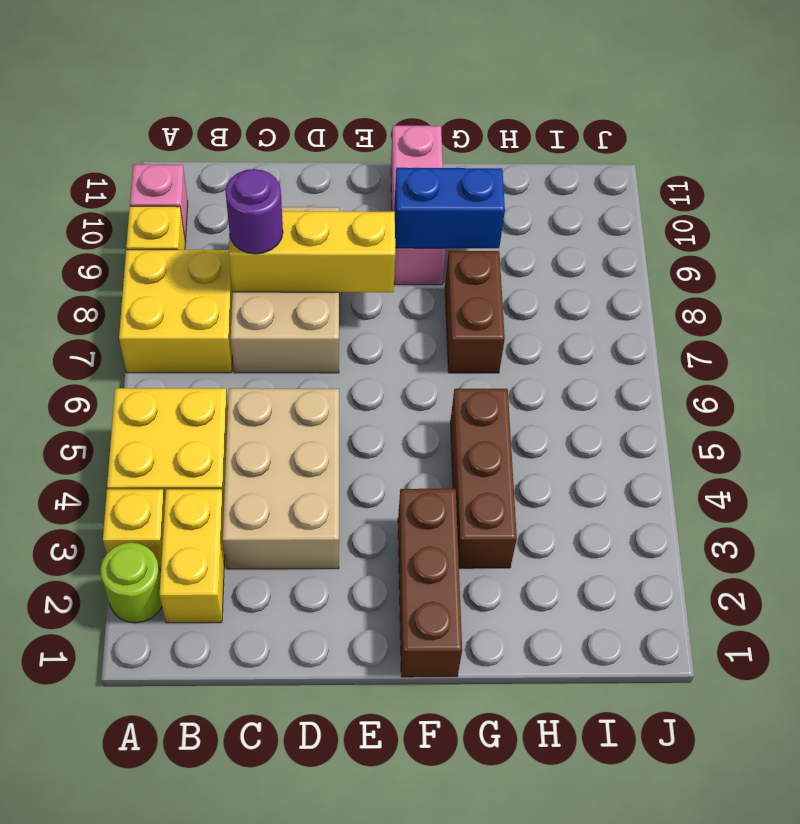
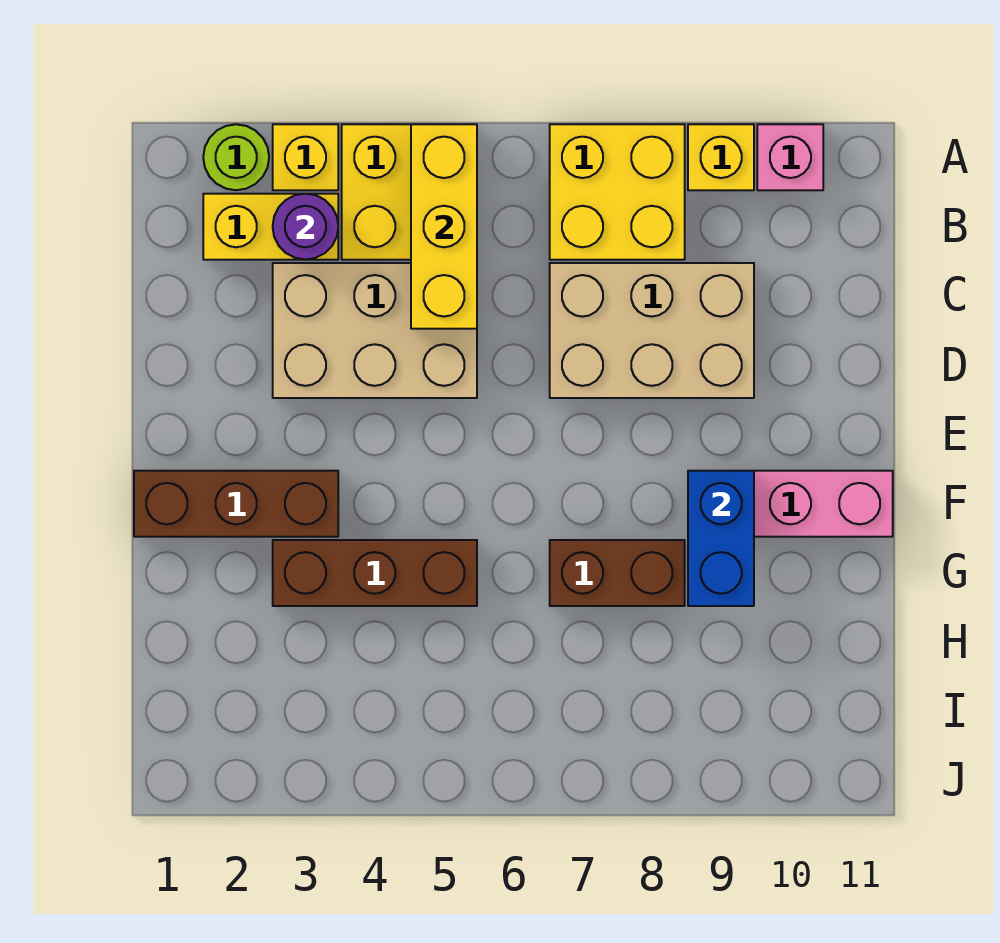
yellow 1x3 brick [229,211,395,292] -> yellow 1x3 brick moved to [411,124,477,329]
purple 1x1 round brick [225,169,283,254] -> purple 1x1 round brick moved to [273,194,338,260]

